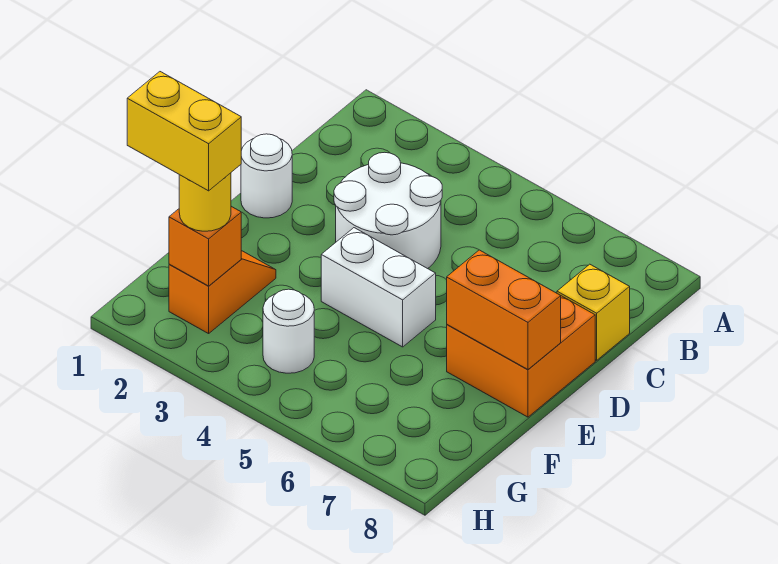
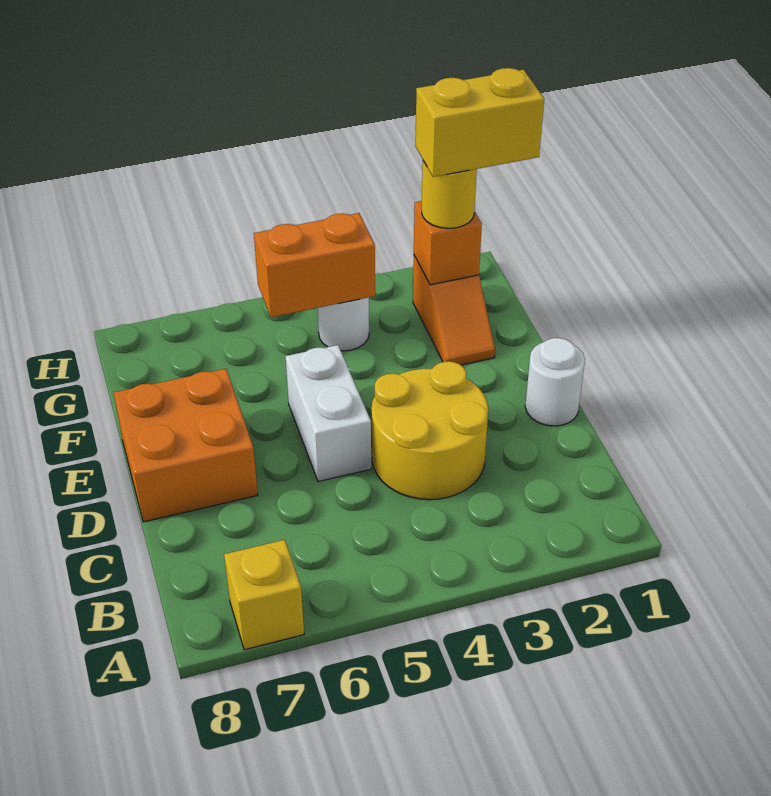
white 2x2 round brick [334,152,442,269] -> yellow 2x2 round brick [371,361,488,500]
yellow 1x1 brick [557,264,630,360] -> yellow 1x1 brick moved to [224,540,304,650]
white 1x2 brick [321,228,436,347] -> white 1x2 brick turned to [286,345,371,482]
orange 1x2 brick [447,250,561,369] -> orange 1x2 brick moved to [254,213,375,317]

